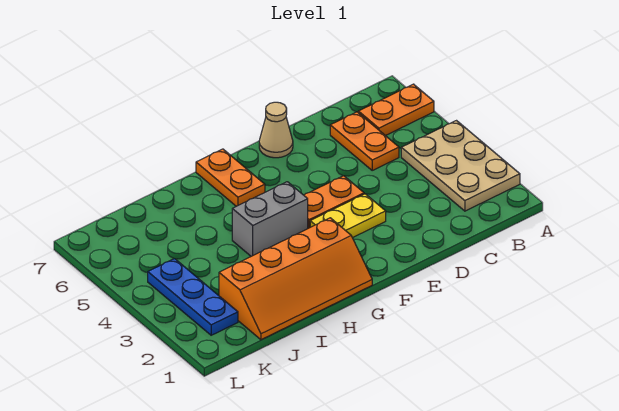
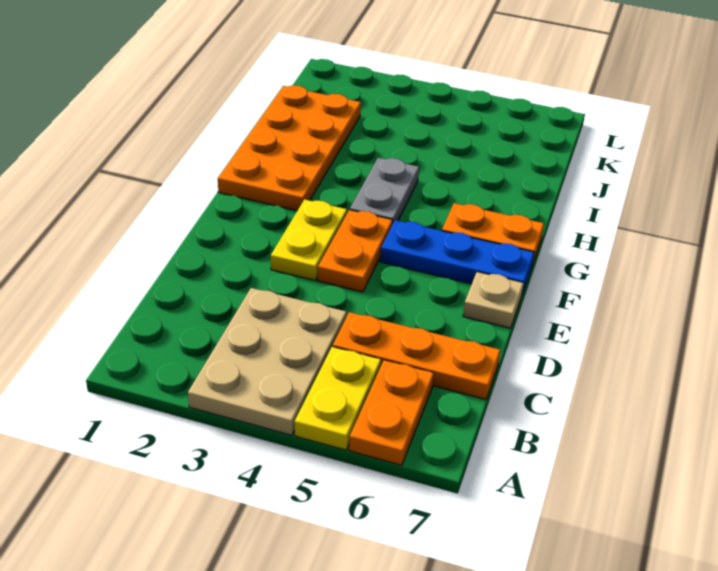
tan 2x3 plate [401,121,520,211] -> tan 2x3 plate turned to [188,288,347,435]
none -> yellow 1x2 plate [295,347,381,450]
orange 1x2 plate [330,112,399,170] -> orange 1x3 plate [333,312,500,399]
tan 1x1 cone [259,102,293,158] -> tan 1x1 plate [463,272,524,328]
orange 2x4 slope [219,218,372,340] -> orange 2x4 plate [218,85,361,211]
grey 1x2 brick [232,182,308,256] -> grey 1x2 plate [350,158,419,225]
blue 1x3 plate [148,259,238,335] -> blue 1x3 plate moved to [380,220,534,294]

